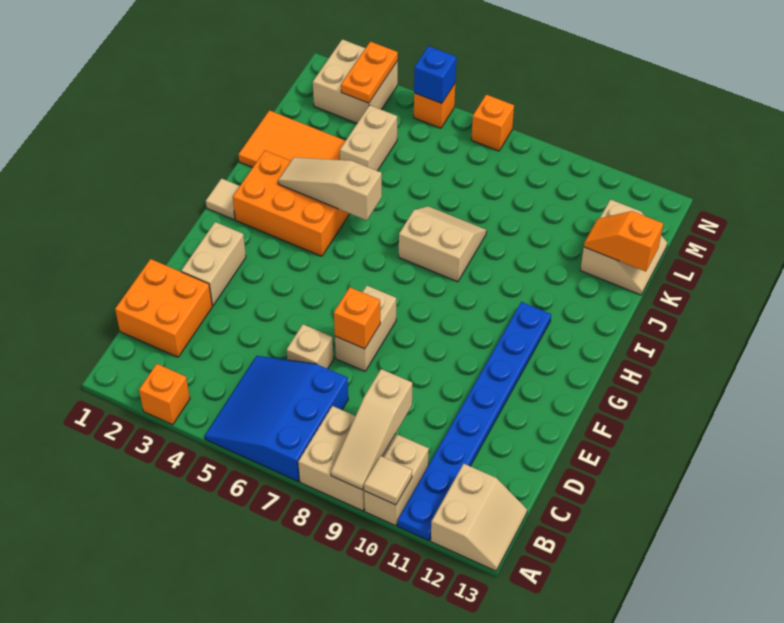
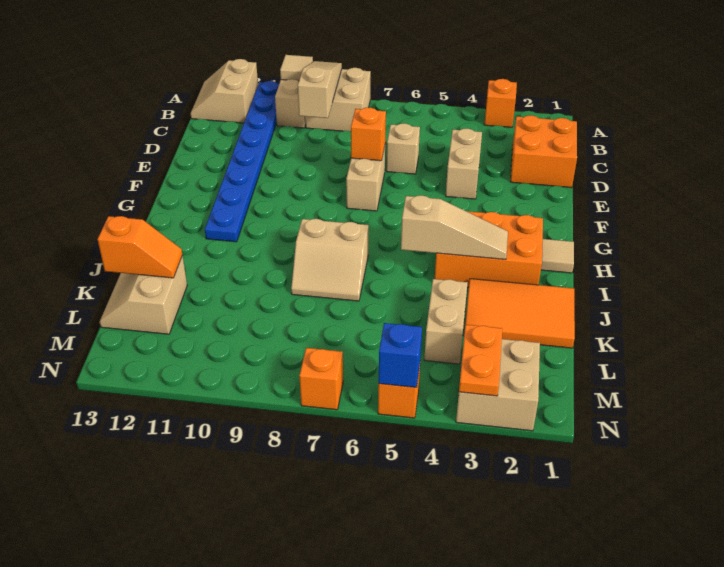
blue 3x3 slope [205,356,348,481] -> none
tan 1x2 brick [181,222,246,306] -> tan 1x2 brick moved to [446,128,482,199]

